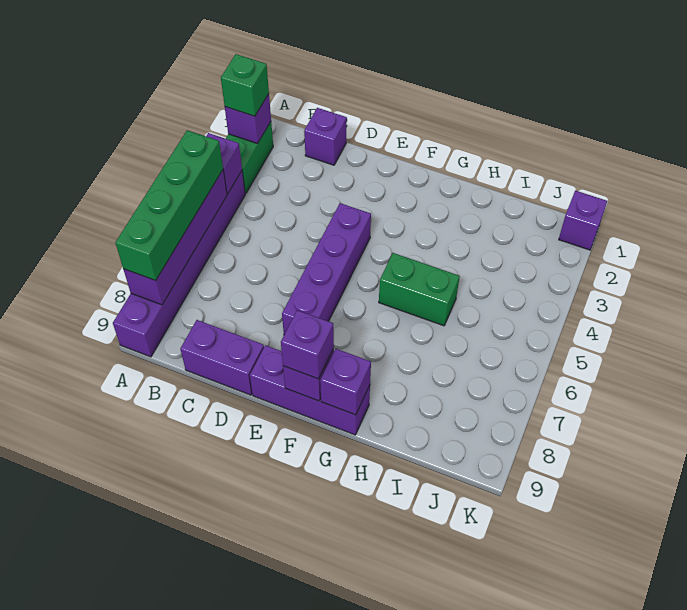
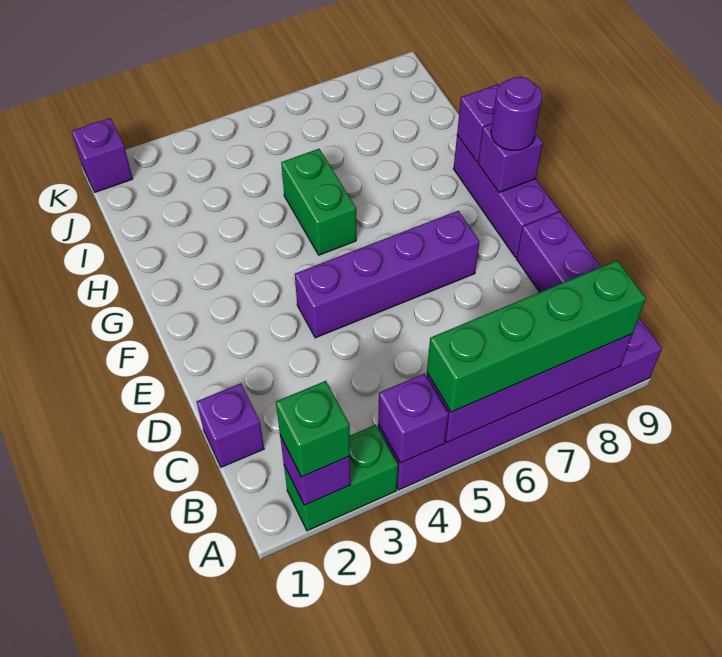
purple 1x1 brick [281,310,334,379] -> purple 1x1 round brick [491,77,542,150]

